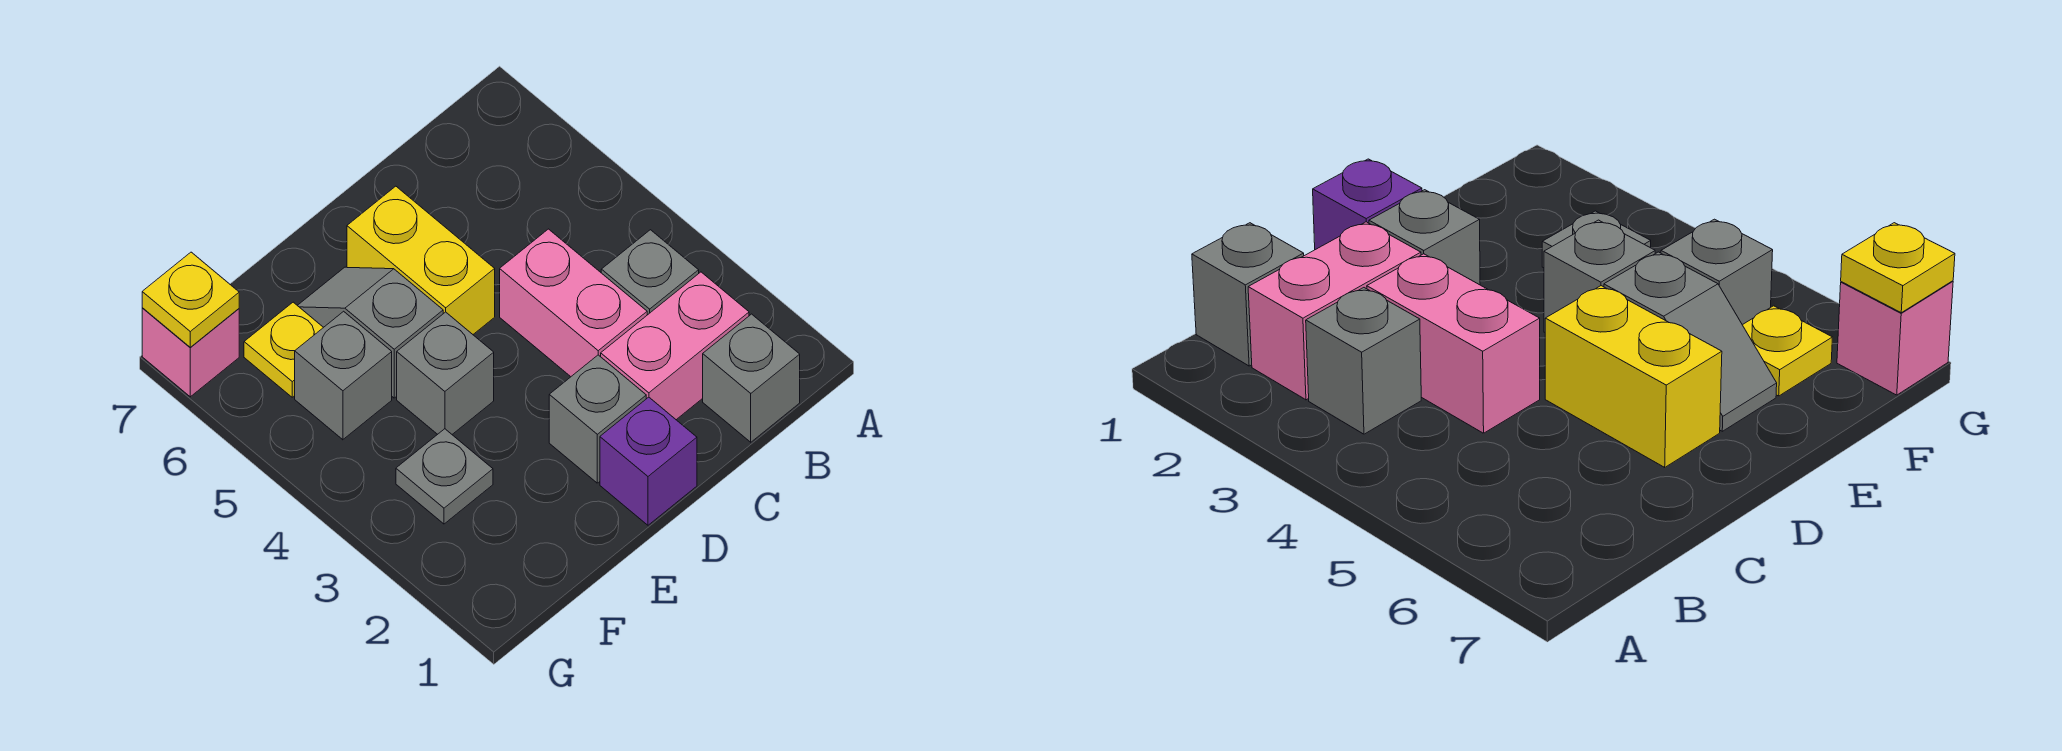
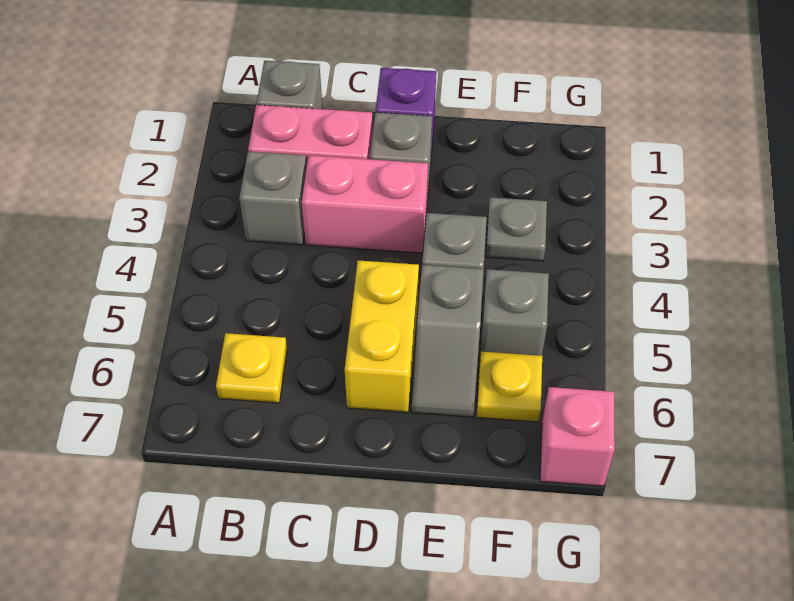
pink 1x2 brick [500,229,647,377] -> pink 1x2 brick turned to [302,155,428,253]
yellow 1x1 plate [142,252,239,347] -> yellow 1x1 plate moved to [216,333,287,403]

